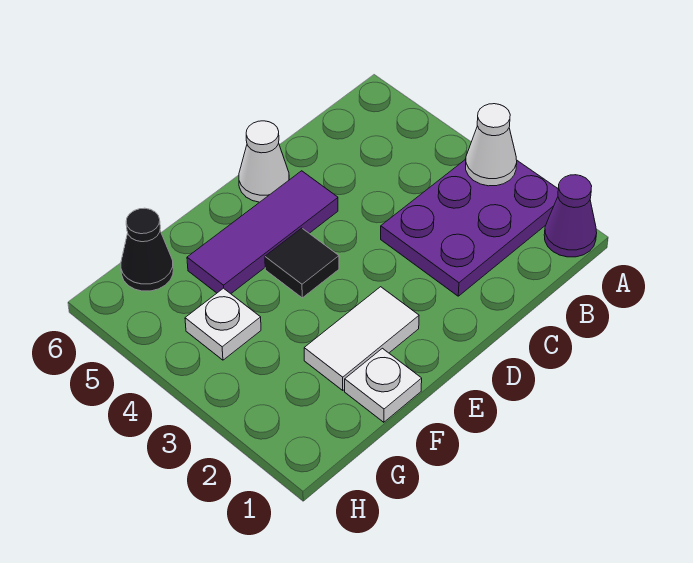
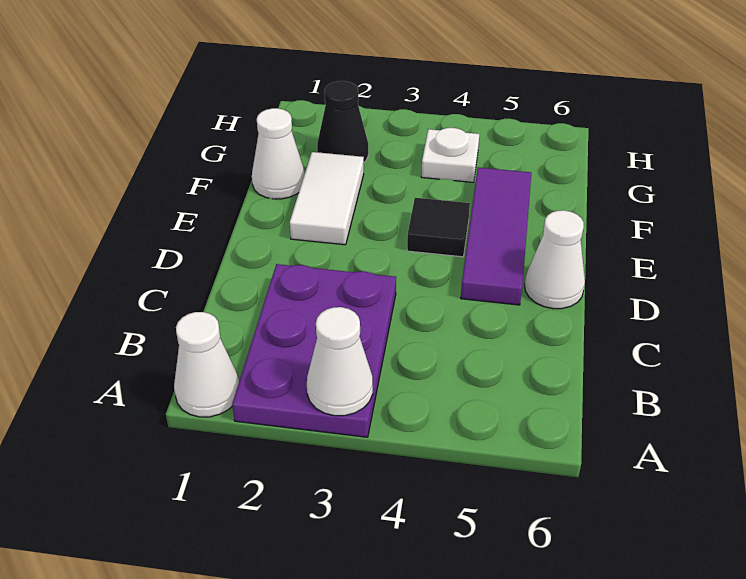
purple 1x1 cone [544,175,597,257] -> white 1x1 cone [174,312,239,417]
white 1x1 plate [345,348,422,422] -> white 1x1 cone [252,108,305,199]
black 1x1 cone [121,208,173,291] -> black 1x1 cone moved to [317,81,368,162]

